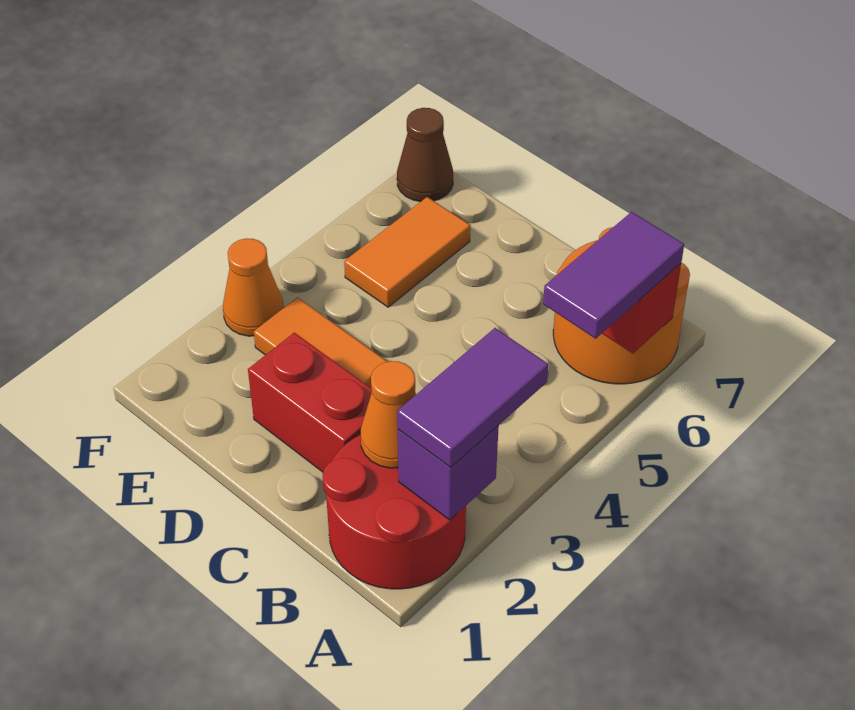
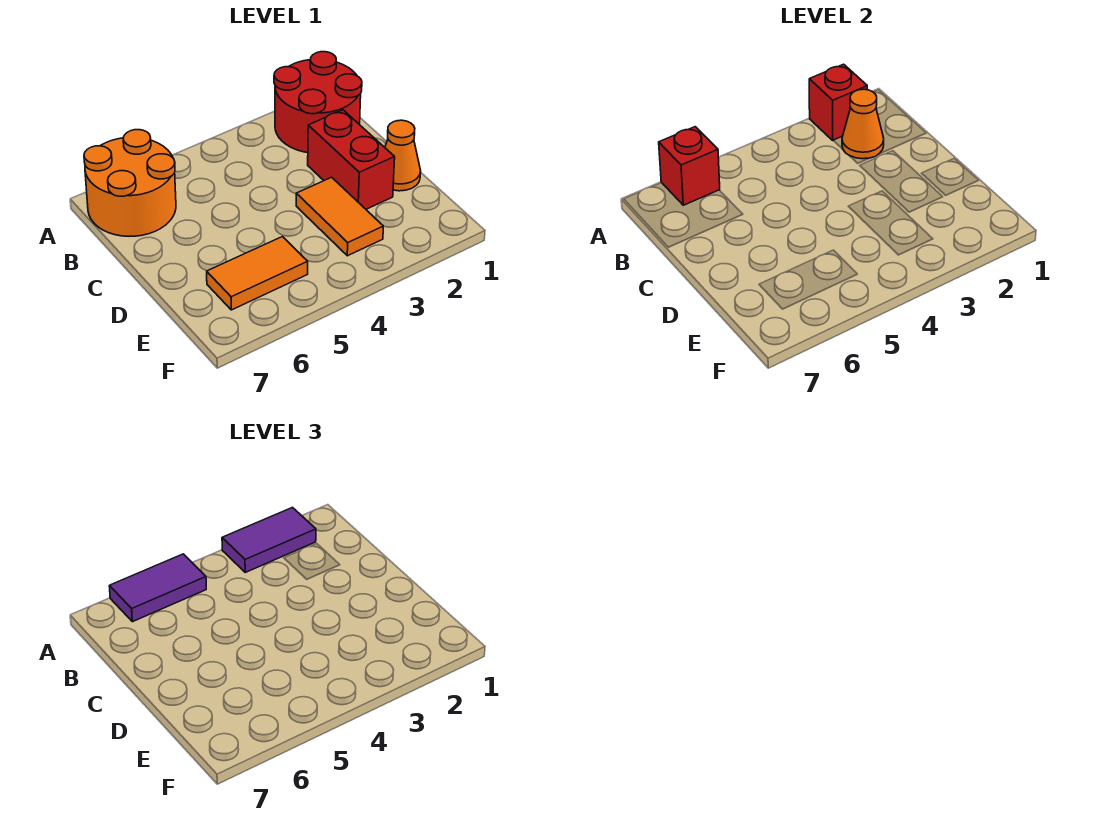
purple 1x1 brick [398,426,499,520] -> red 1x1 brick [809,64,867,140]
orange 1x1 cone [223,239,284,336] -> orange 1x1 cone moved to [385,120,421,191]
brown 1x1 cone [397,108,453,202] -> none

